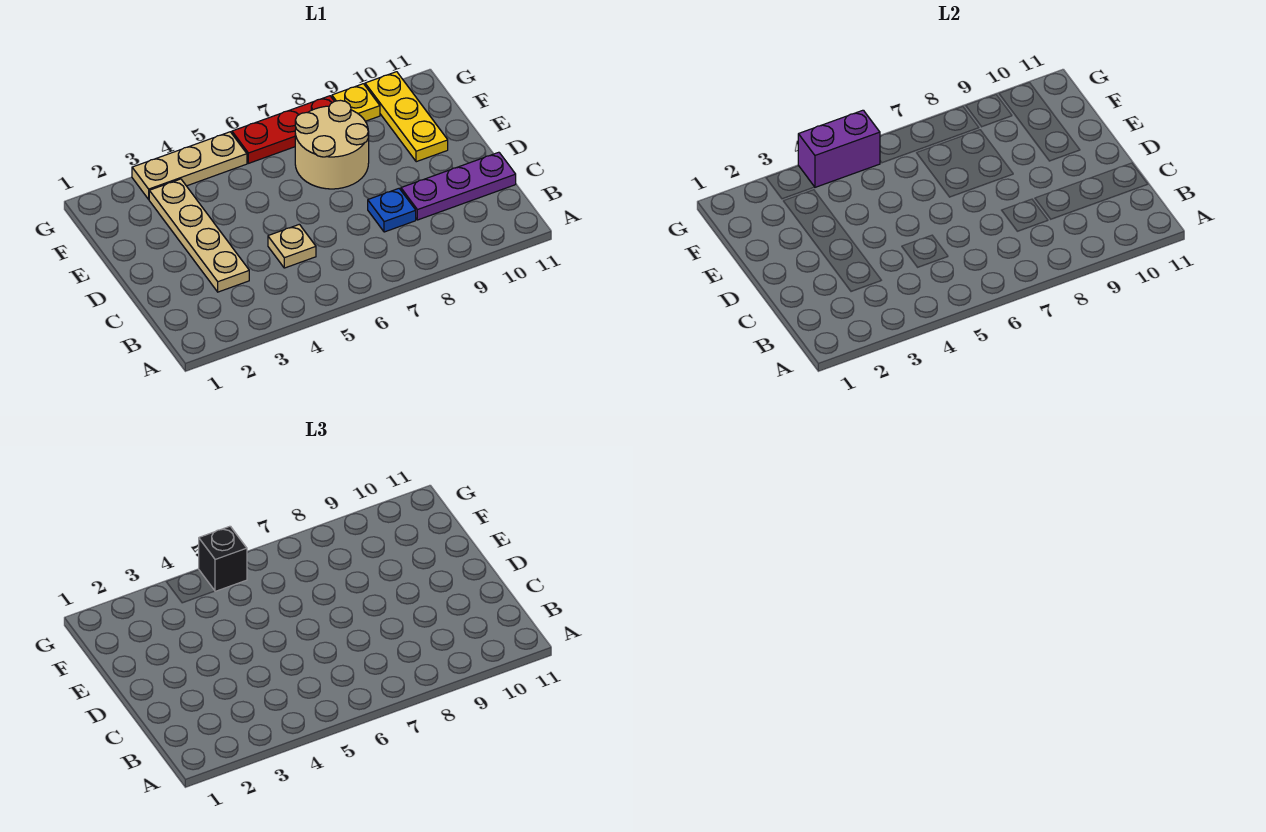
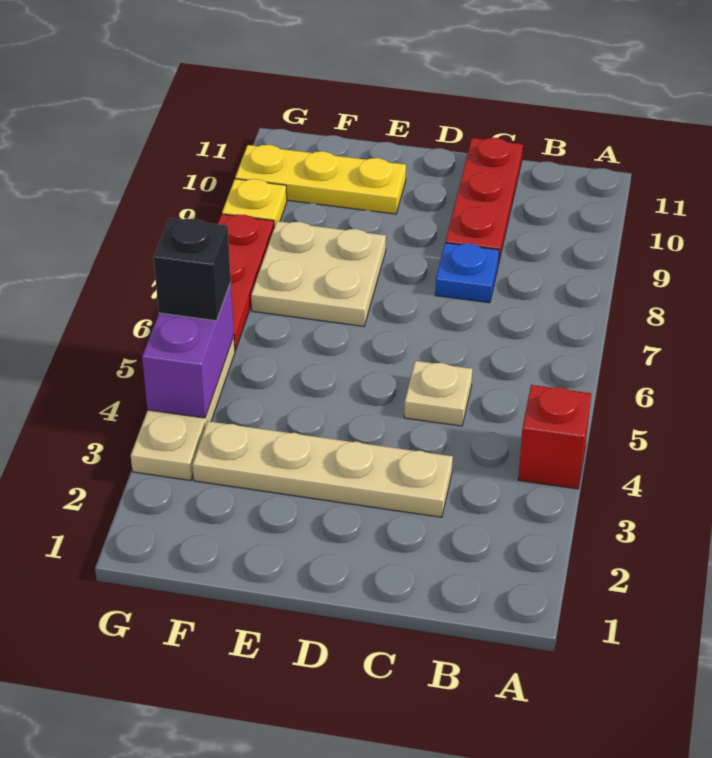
none -> red 1x1 brick [518,385,591,489]
purple 1x3 plate [401,152,516,220] -> red 1x3 plate [445,138,523,264]
tan 2x2 round brick [295,100,369,189] -> tan 2x2 plate [251,221,386,326]

